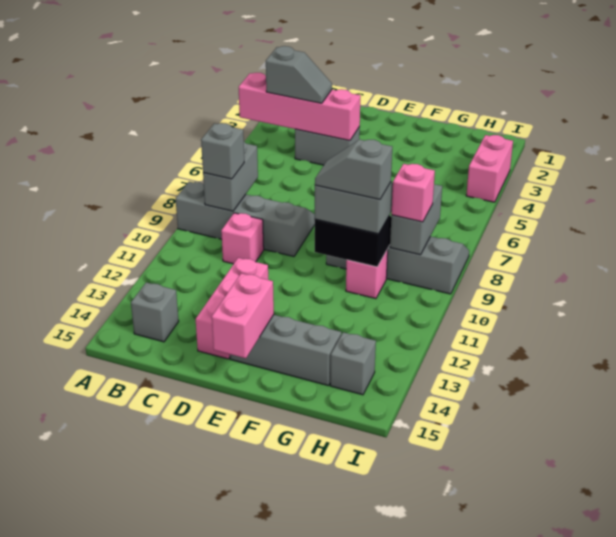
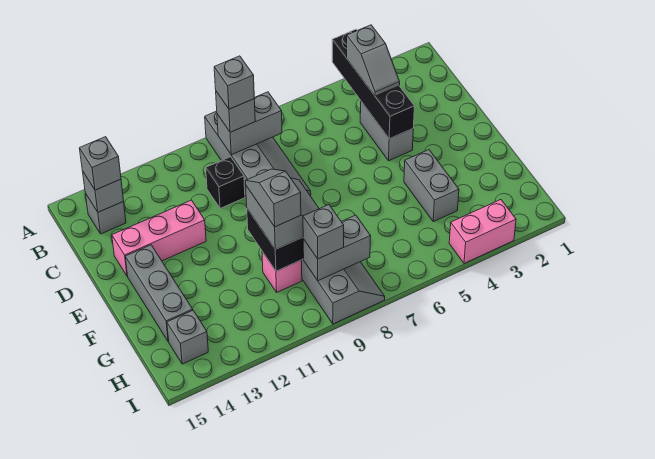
pink 1x4 brick [239,73,361,141] -> black 1x4 brick [332,29,414,139]
none -> grey 1x1 brick [214,56,254,109]
none -> grey 1x1 brick [83,172,124,212]
none -> grey 1x1 brick [79,137,121,190]
pink 1x1 brick [221,213,264,264] -> black 1x1 brick [206,157,245,208]
pink 1x2 brick [212,273,274,358] -> none
none -> grey 1x2 brick [404,150,459,222]
pink 1x1 brick [391,164,435,222] -> grey 1x1 brick [303,205,344,259]

